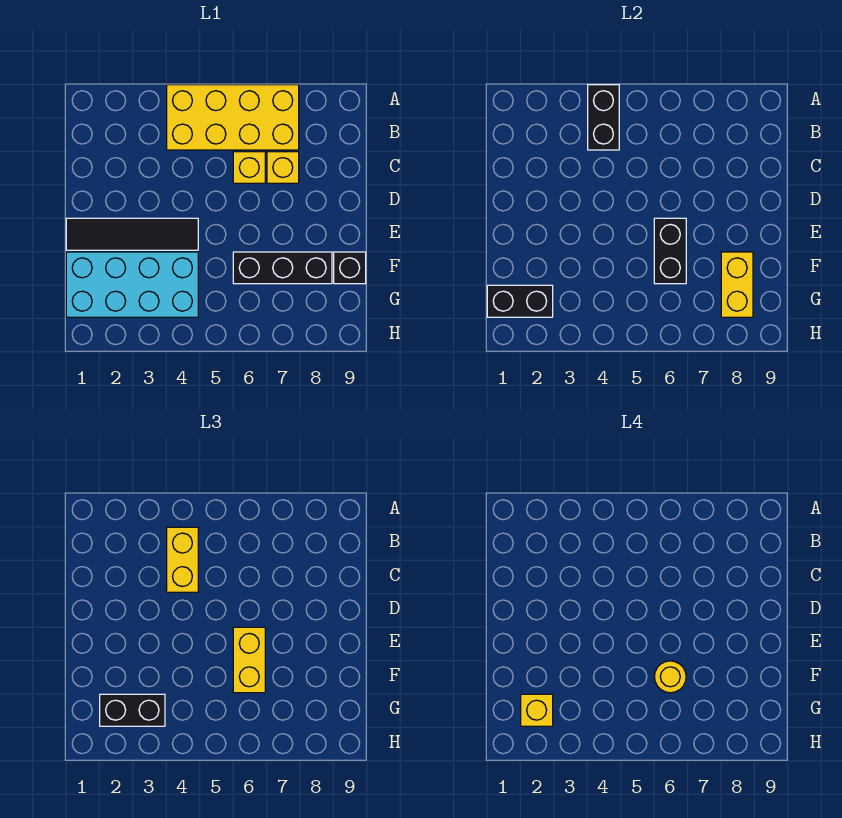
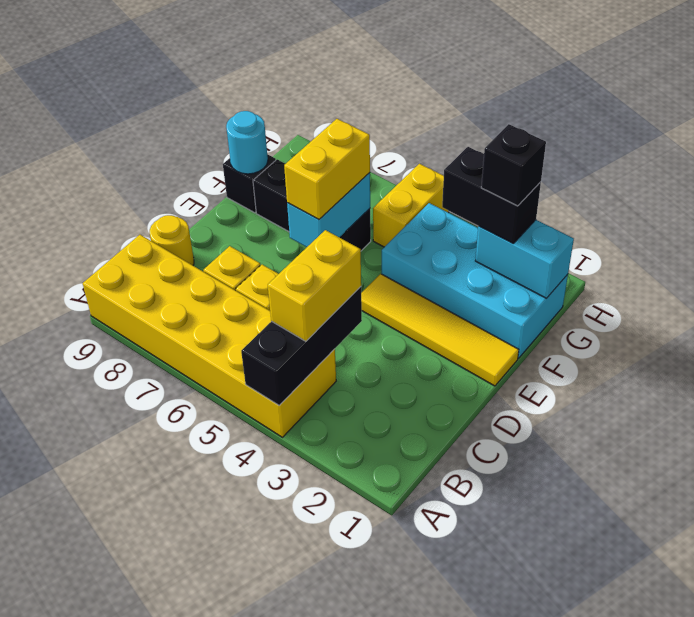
yellow 2x4 brick [167,85,299,150] -> yellow 2x6 brick [83,235,336,437]
black 1x2 brick [588,85,619,150] -> black 1x3 brick [241,287,362,405]
black 1x4 tile [66,218,198,250] -> yellow 1x4 tile [361,274,519,386]
black 1x2 brick [654,218,686,284] -> cyan 1x2 brick [287,173,370,247]
yellow 1x1 round brick [654,661,686,693] -> yellow 1x1 round brick moved to [150,215,194,265]
yellow 1x2 brick [721,252,753,317] -> yellow 1x2 brick moved to [373,164,449,247]
none -> cyan 1x1 round brick [226,111,268,174]
black 1x2 brick [487,285,553,317] -> cyan 1x2 brick [475,220,574,298]
yellow 1x1 brick [521,694,553,726] -> black 1x1 brick [481,124,546,206]

